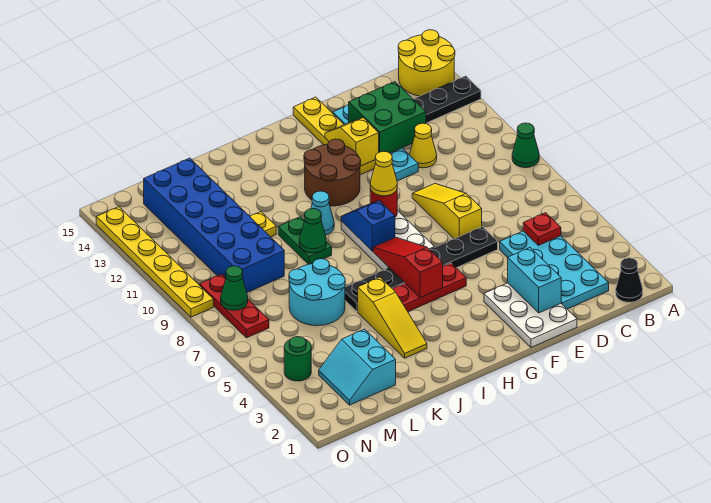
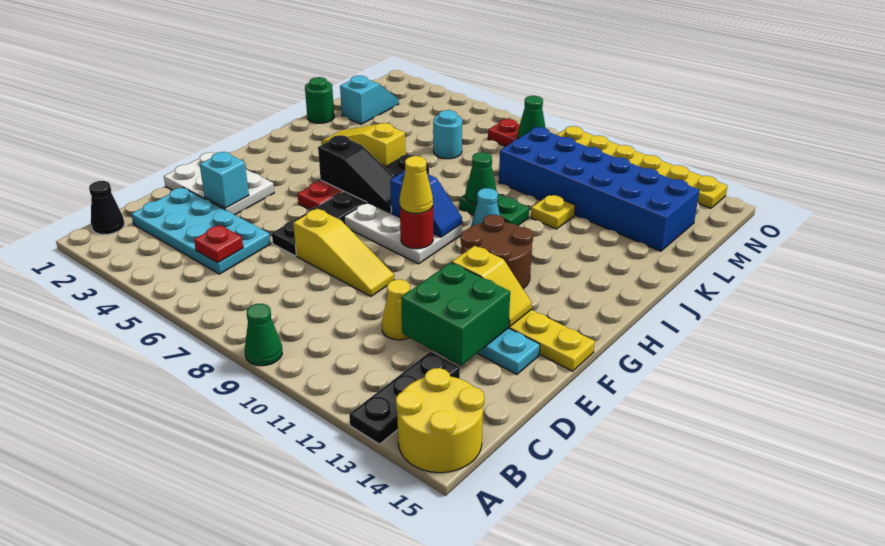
cyan 1x2 brick [508,248,561,313] -> cyan 1x1 brick [200,152,249,208]
red 1x3 slope [373,237,443,298] -> black 1x3 slope [318,135,394,213]
cyan 2x2 round brick [289,259,345,326] -> cyan 1x1 round brick [433,110,462,159]
cyan 2x2 slope [319,329,396,405] -> cyan 1x2 slope [340,76,399,124]
green 1x1 round brick [284,337,311,381] -> green 1x1 round brick moved to [305,77,334,123]

